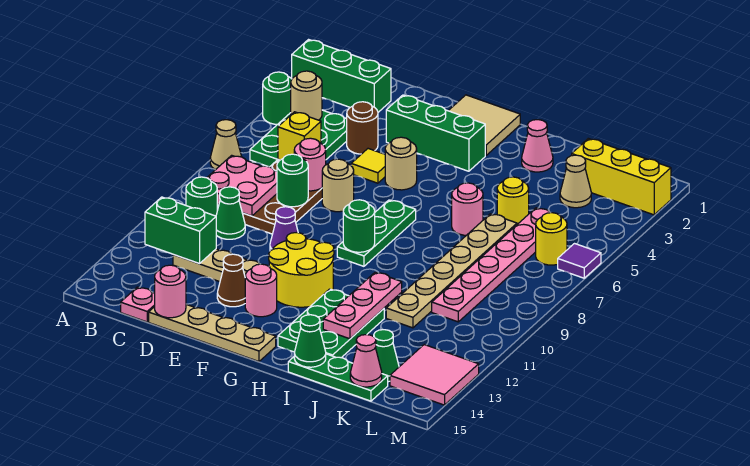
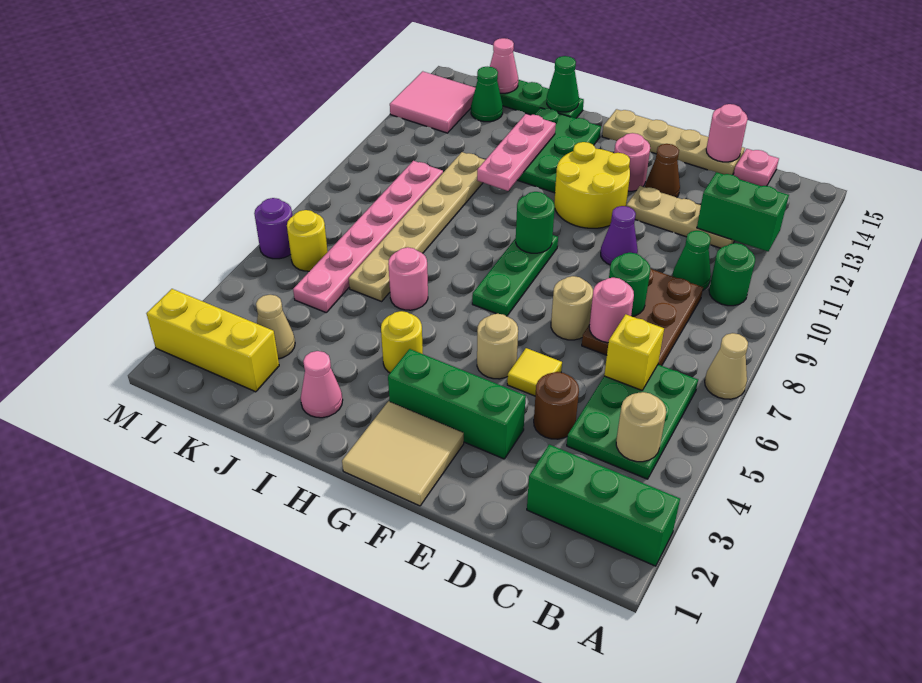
green 1x1 round brick [263,72,292,124] -> none
pink 2x2 plate [207,155,277,216] -> none
yellow 1x1 round brick [497,177,529,224] -> yellow 1x1 round brick moved to [381,311,423,373]
purple 1x1 tile [558,244,601,278] -> purple 1x1 round brick [254,198,292,259]

